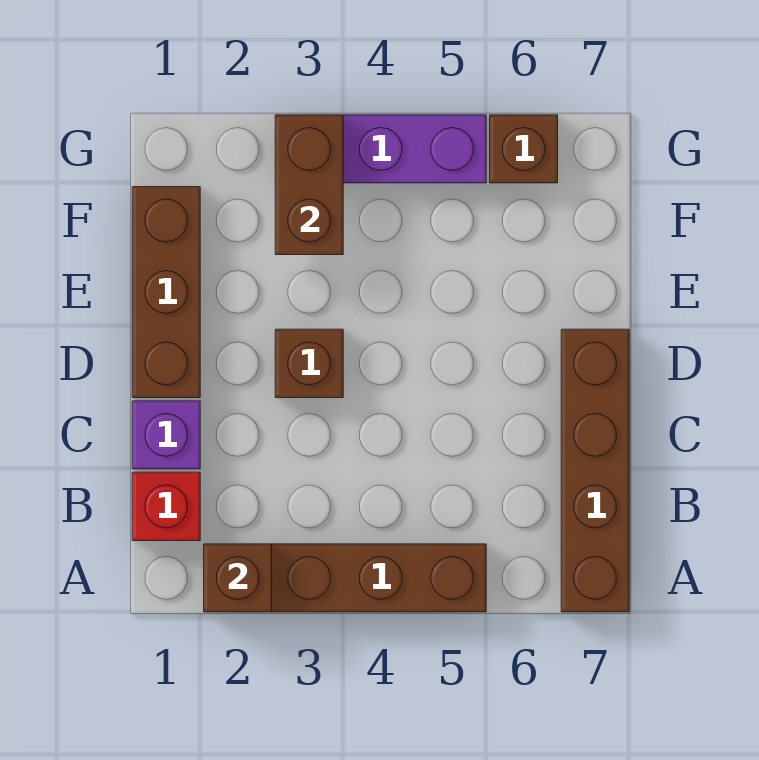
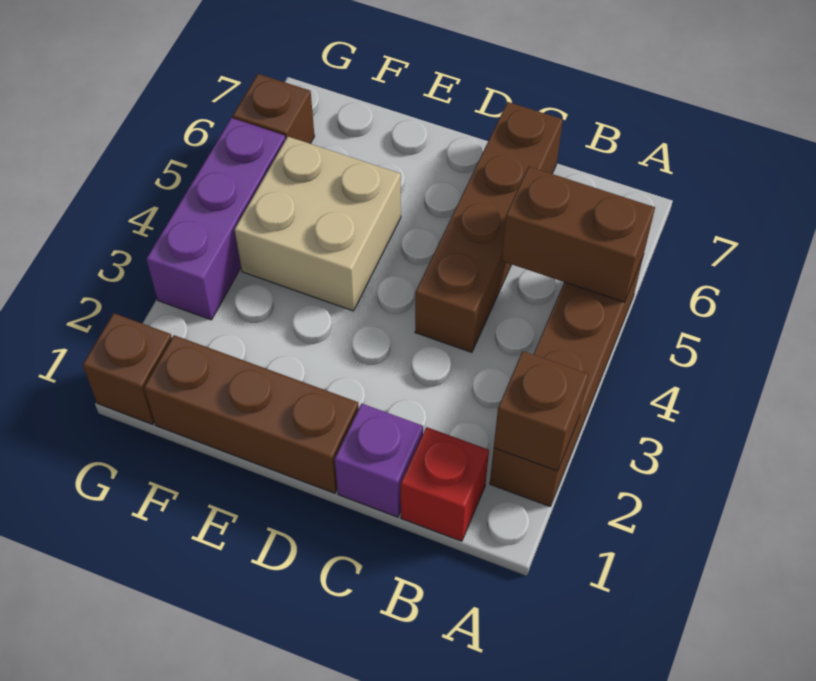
brown 1x4 brick [561,329,629,612] -> brown 1x4 brick turned to [415,102,563,353]
brown 1x1 brick [275,329,343,398] -> brown 1x1 brick moved to [83,313,172,424]
none -> tan 2x2 brick [235,137,401,311]
brown 1x2 brick [275,115,343,255] -> brown 1x2 brick moved to [502,167,655,302]

